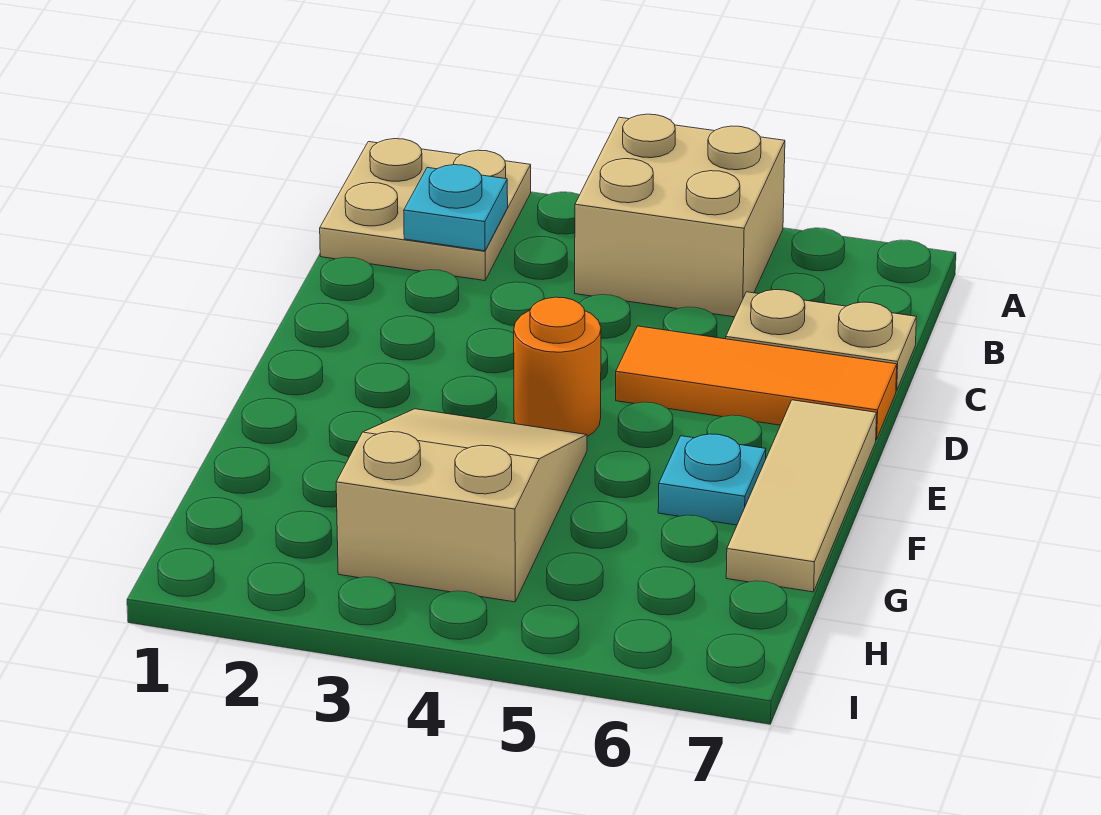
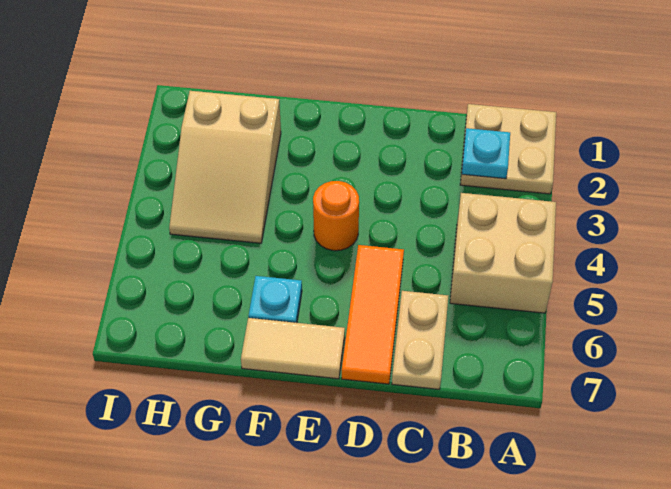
tan 1x3 tile [726,400,877,592] -> tan 1x2 tile [241,318,345,379]
tan 2x3 slope [336,409,587,602] -> tan 2x3 slope turned to [169,91,281,243]

